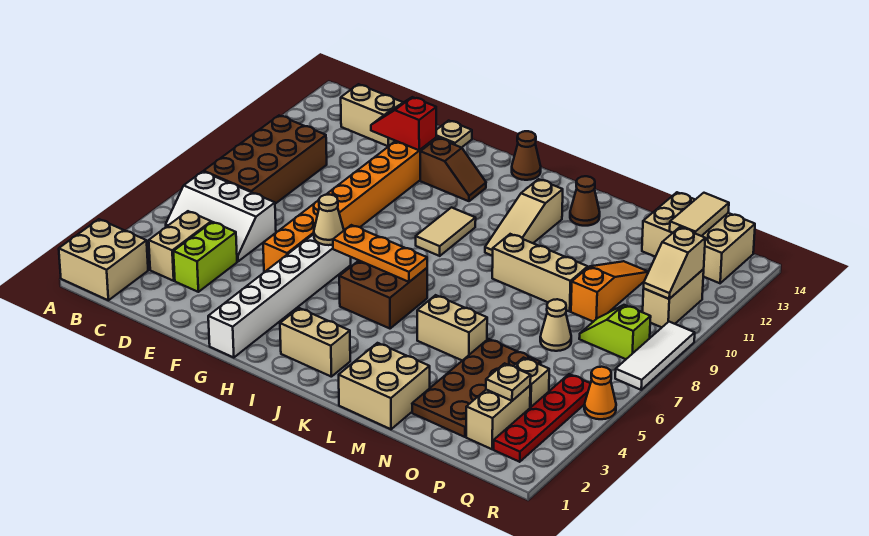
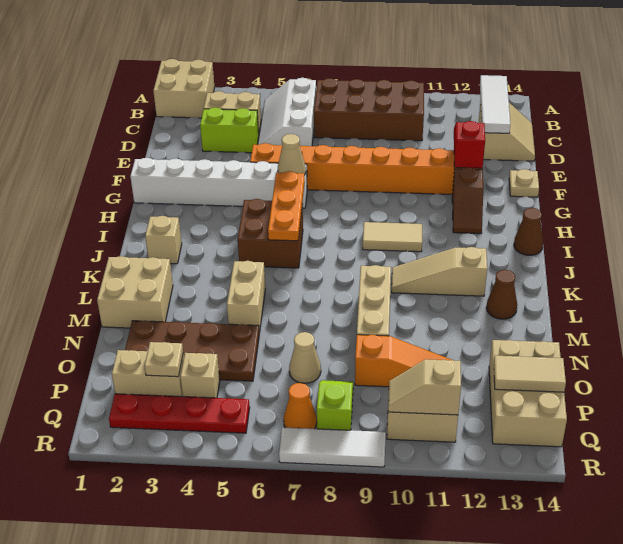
none -> white 1x3 tile [480,75,510,133]
tan 1x2 brick [280,308,350,377] -> tan 1x1 brick [145,216,182,264]
orange 1x1 cone [584,367,616,419] -> orange 1x1 cone moved to [284,383,317,429]

